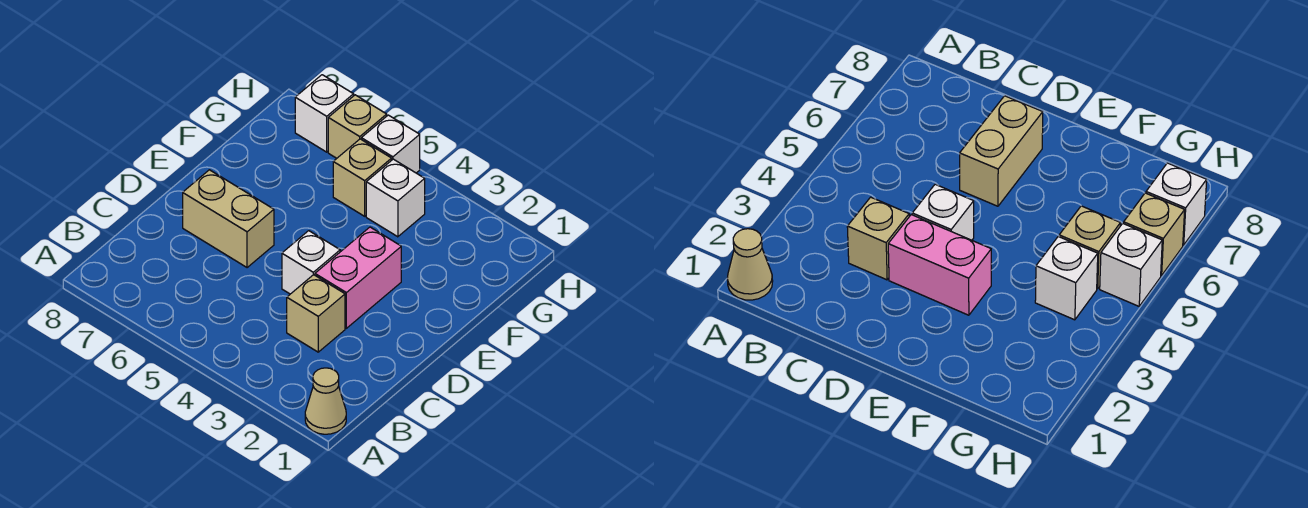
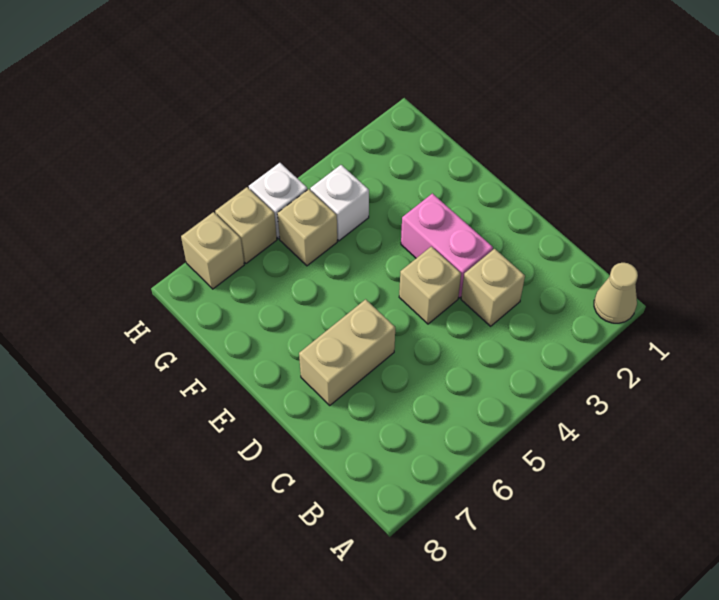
white 1x1 brick [282,231,340,294] -> tan 1x1 brick [399,246,461,324]
white 1x1 brick [295,75,354,152] -> tan 1x1 brick [181,212,244,289]

